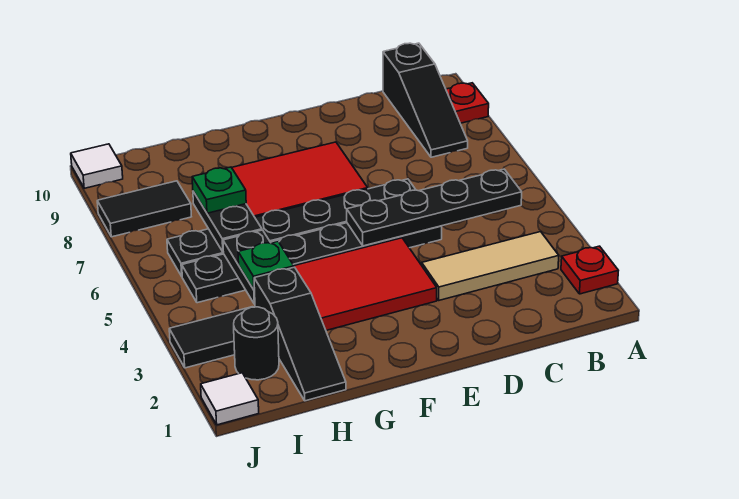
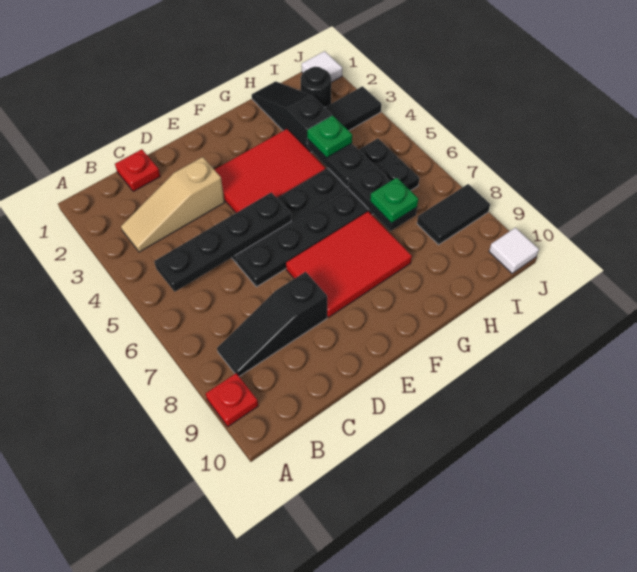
red 1x1 plate [561,246,619,294] -> red 1x1 plate moved to [115,149,160,191]
tan 1x3 tile [422,232,559,300] -> tan 1x3 slope [121,157,225,252]
black 1x3 slope [383,43,468,157] -> black 1x3 slope turned to [217,272,327,376]

